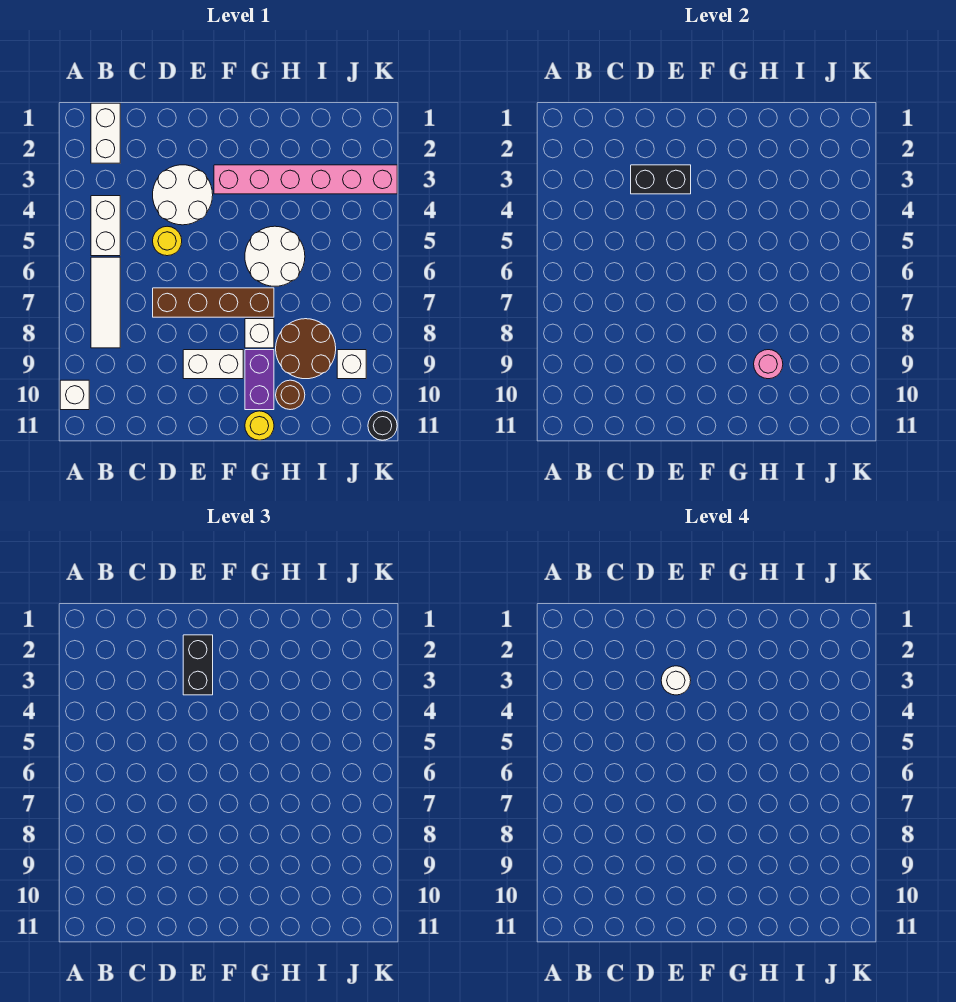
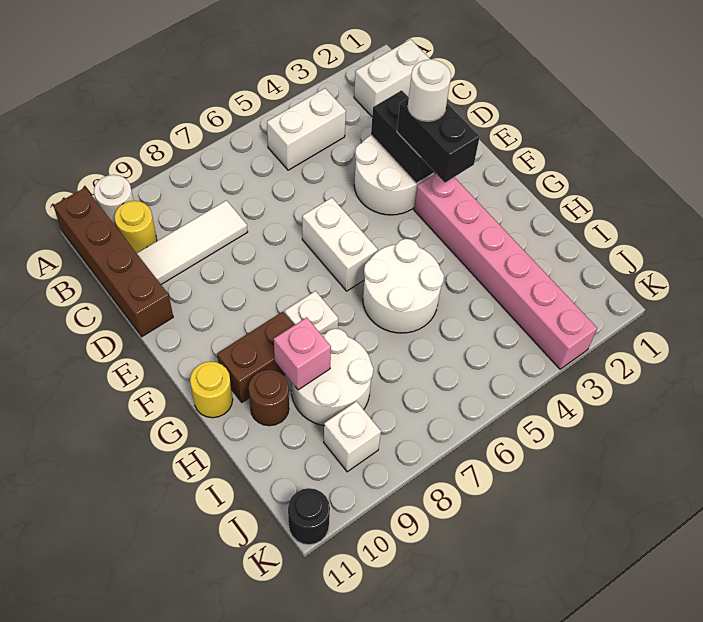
white 1x1 brick [60,380,89,410] -> white 1x1 round brick [94,175,134,226]
white 1x3 tile [91,257,120,348] -> white 1x3 tile moved to [137,200,248,284]
yellow 1x1 round brick [153,226,182,256] -> yellow 1x1 round brick moved to [114,201,157,253]
brown 1x4 brick [153,288,274,317] -> brown 1x4 brick moved to [53,188,173,336]
black 1x2 brick [183,635,213,695] -> black 1x2 brick turned to [397,98,480,183]
white 1x2 brick [183,350,243,379] -> white 1x2 brick moved to [302,198,378,291]
purple 1x2 brick [245,350,274,410] -> brown 1x2 brick [217,312,294,402]
brown 2x2 round brick [276,319,336,379] -> white 2x2 round brick [291,329,373,426]
pink 1x1 round brick [754,350,783,379] -> pink 1x1 brick [274,317,331,390]

